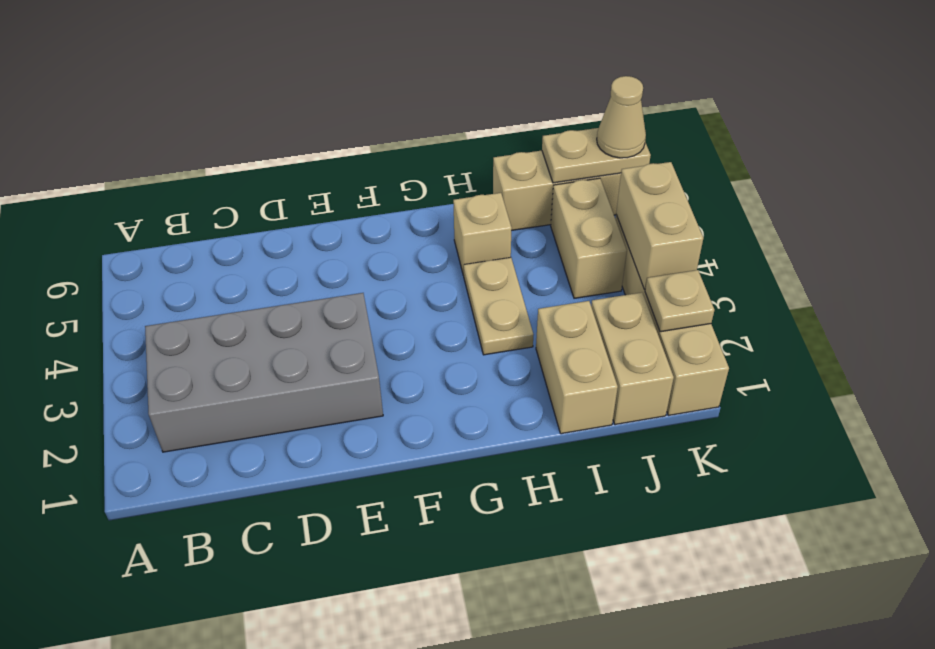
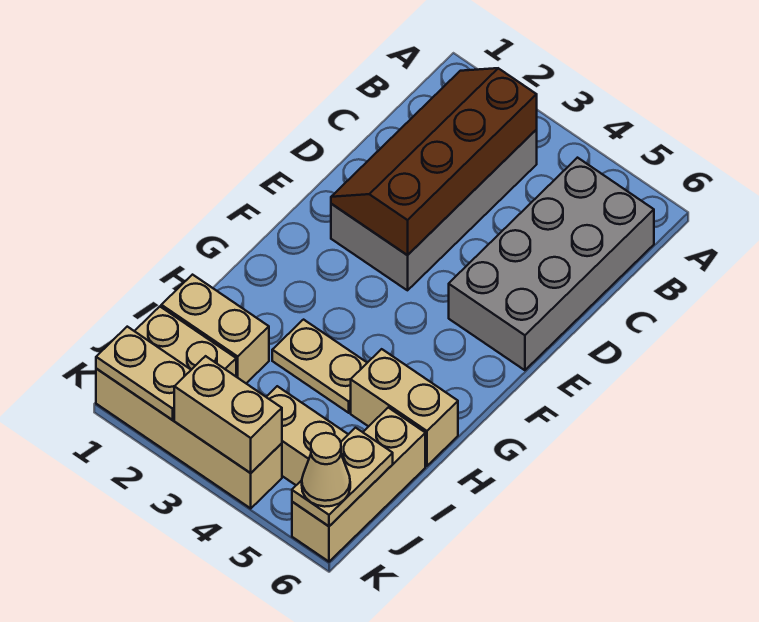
none -> brown 2x4 slope [331,68,537,255]
none -> grey 2x4 brick [449,158,654,370]
tan 1x1 brick [453,193,512,275] -> tan 1x2 brick [351,349,458,466]
tan 1x1 plate [645,270,714,332] -> tan 1x2 plate [96,327,191,420]

